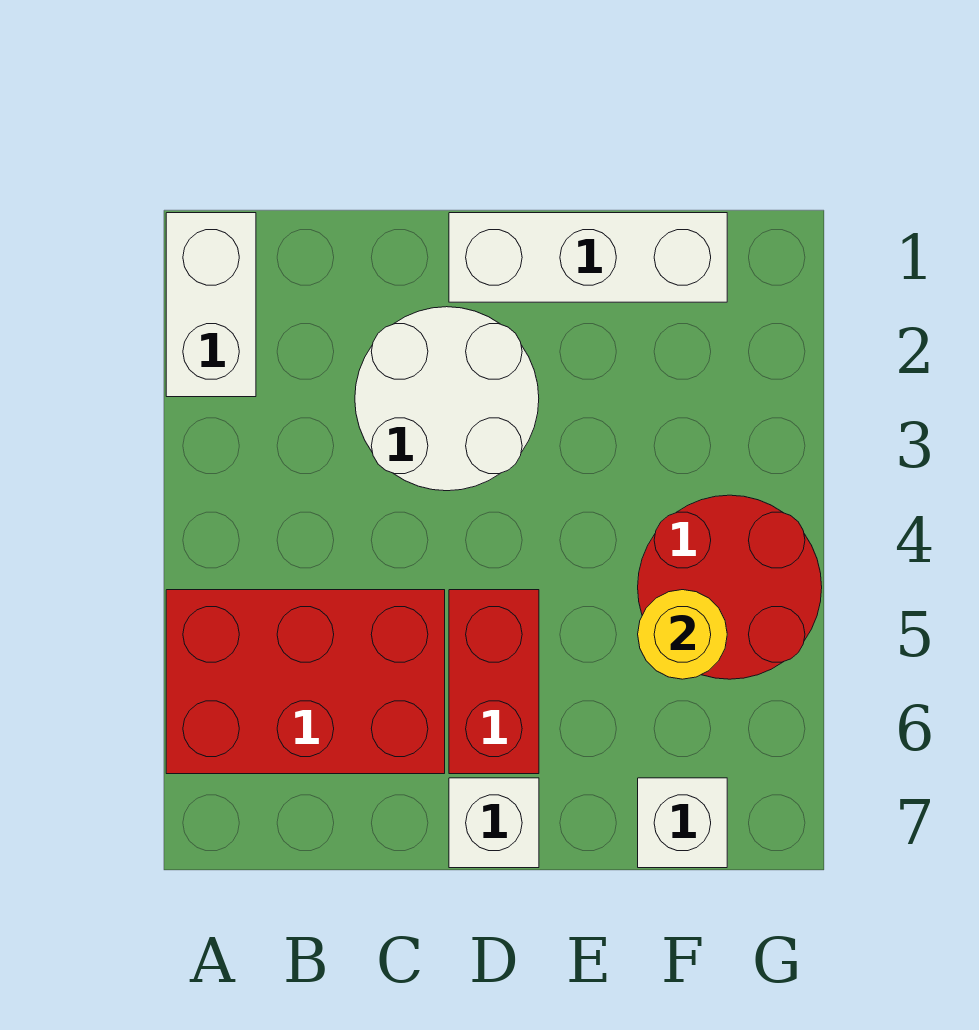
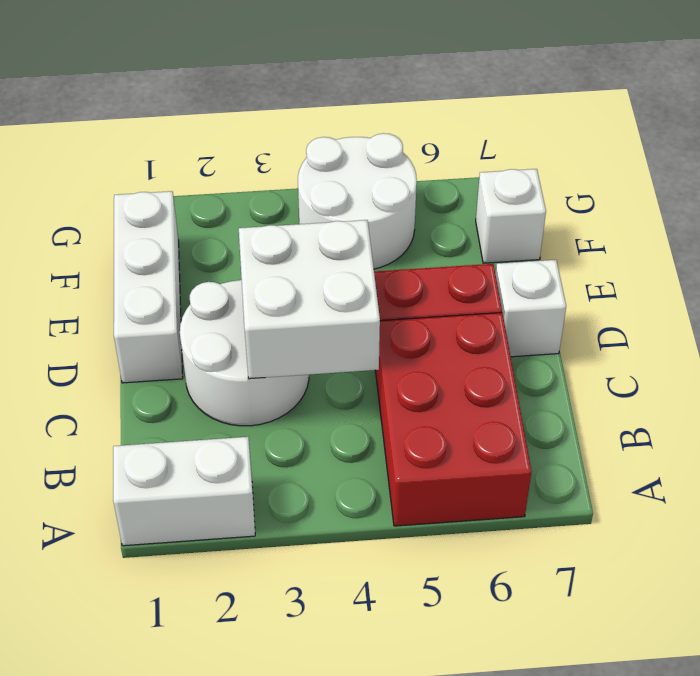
none -> white 2x2 brick [239,220,380,379]
red 2x2 round brick [638,495,822,679] -> white 2x2 round brick [298,133,417,269]
yellow 1x1 round brick [638,590,727,679] -> none

